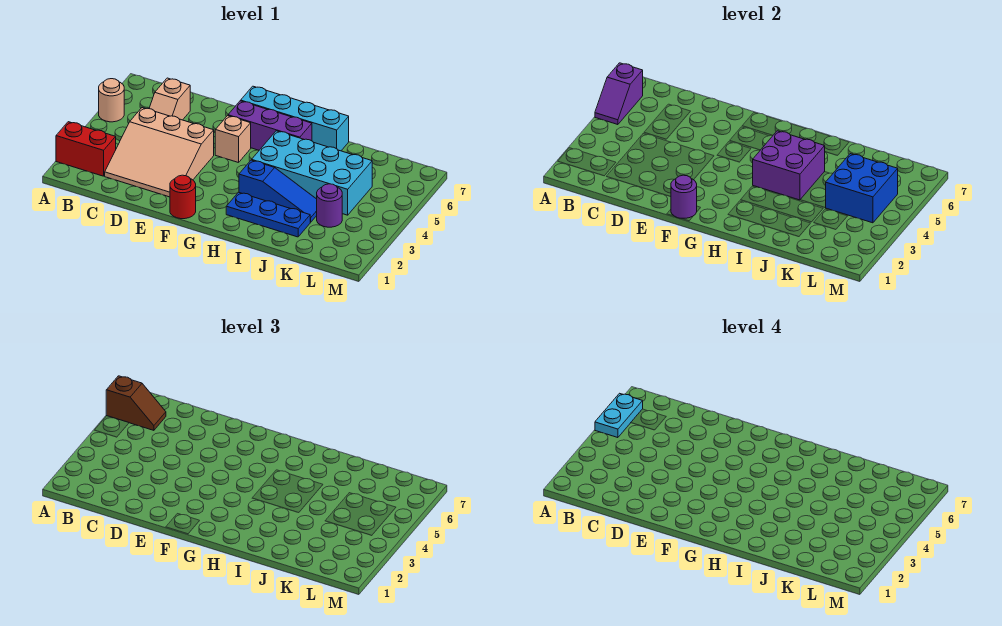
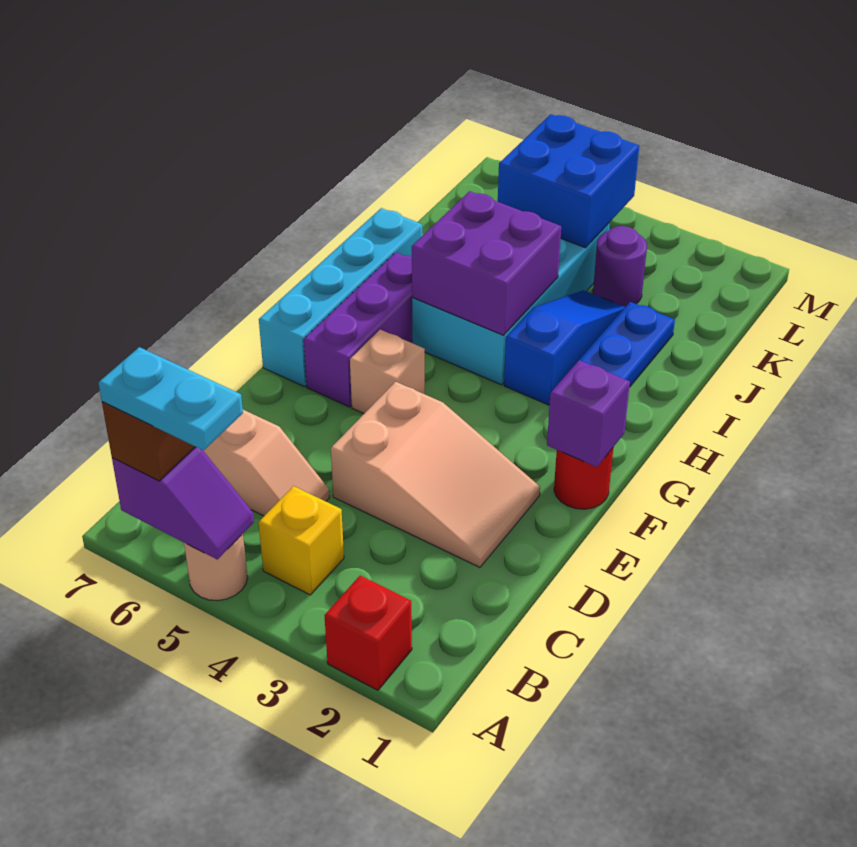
red 1x2 brick [56,122,116,176] -> red 1x1 brick [324,576,412,690]
none -> yellow 1x1 brick [259,486,344,595]
tan 3x3 slope [105,108,214,197] -> tan 2x3 slope [331,382,540,567]
purple 1x1 round brick [671,175,697,218] -> purple 1x1 brick [547,360,630,467]

